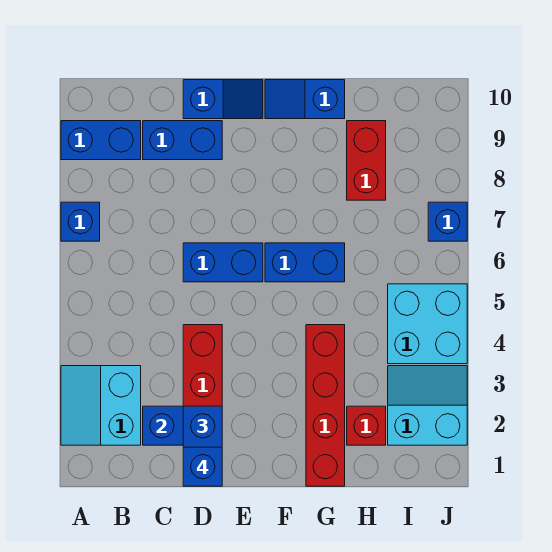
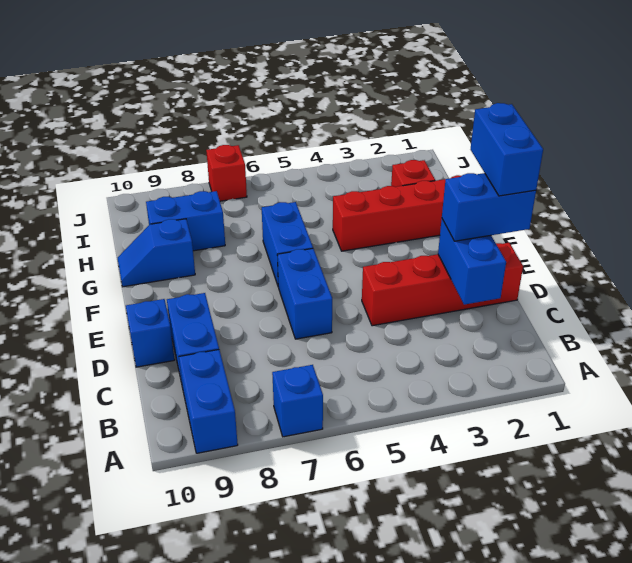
cyan 2x2 slope [61,366,141,445] -> none
blue 1x1 brick [183,447,222,486] -> blue 1x2 brick [471,103,543,196]
blue 1x2 slope [265,80,345,119] -> blue 1x2 slope turned to [118,219,195,287]
red 1x2 brick [347,121,386,200] -> blue 1x2 brick [146,191,225,251]
cyan 2x2 slope [388,366,467,445] -> none
cyan 2x2 brick [388,284,467,364] -> none
blue 1x1 brick [428,202,467,241] -> red 1x1 brick [206,145,247,201]

